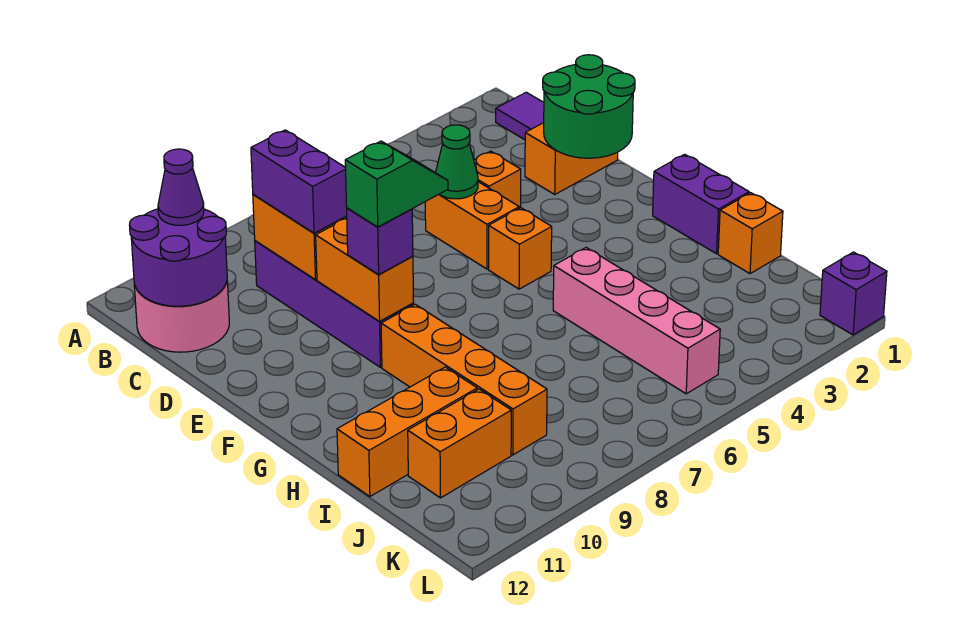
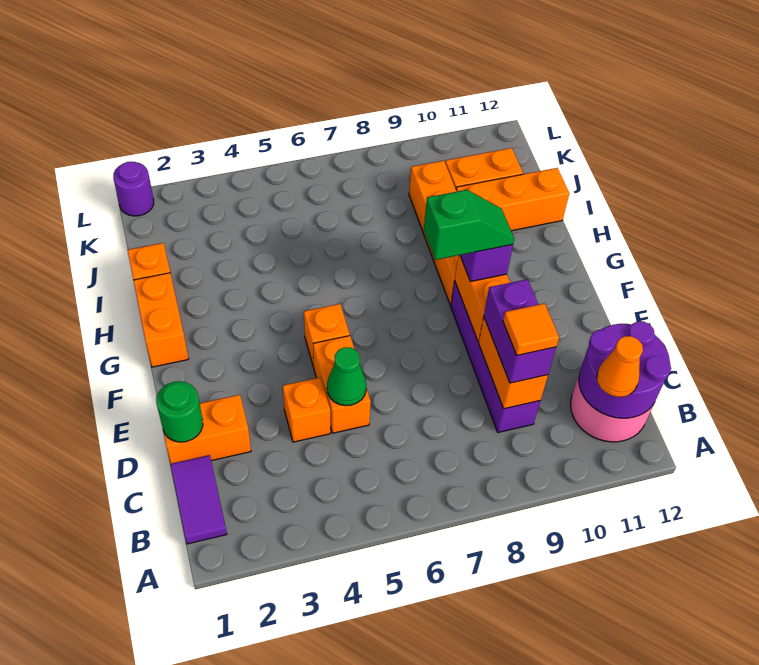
purple 1x1 cone [158,149,204,225] -> orange 1x1 cone [597,336,643,397]
none -> orange 1x1 tile [503,303,559,355]
green 2x2 round brick [543,55,635,158] -> green 1x1 round brick [156,381,203,442]
green 1x2 slope [345,141,448,227] -> green 1x2 slope turned to [424,190,514,260]
purple 1x2 brick [653,154,749,254] -> orange 1x2 brick [133,273,189,367]
pink 1x4 brick [553,248,720,394] -> none
purple 1x1 brick [820,252,887,335] -> purple 1x1 round brick [113,162,154,216]

